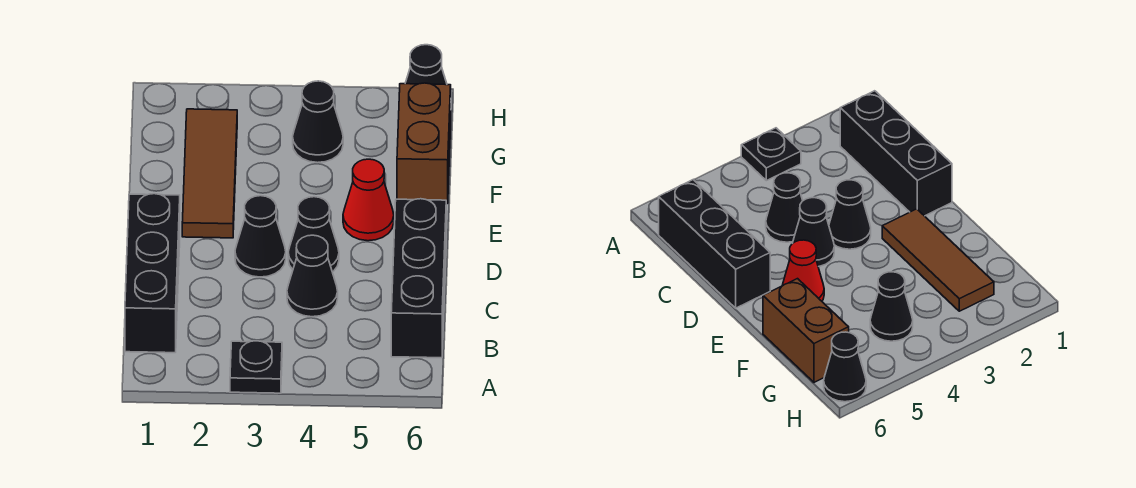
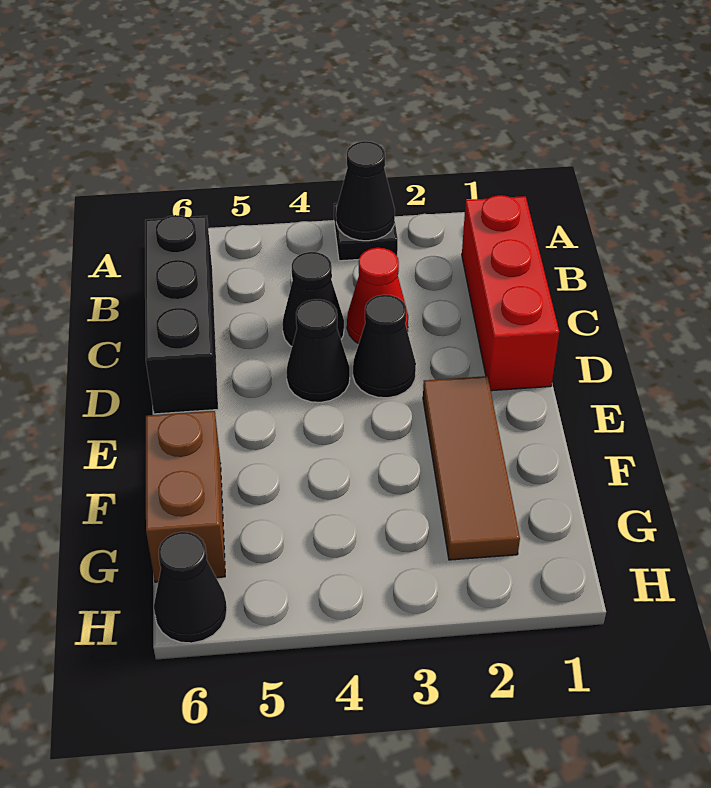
black 1x3 brick [125,194,180,353] -> red 1x3 brick [462,195,559,391]
red 1x1 cone [343,159,394,241] -> red 1x1 cone moved to [347,248,408,344]
black 1x1 cone [293,81,343,163] -> black 1x1 cone moved to [336,141,395,241]

